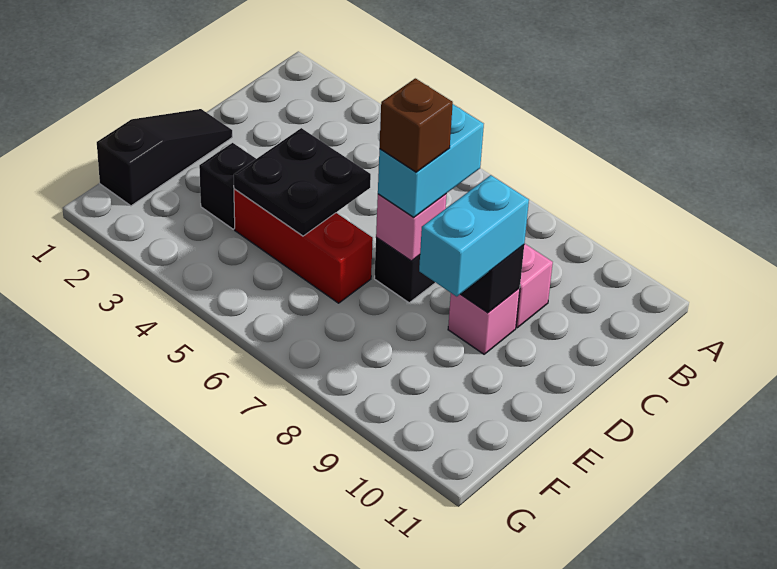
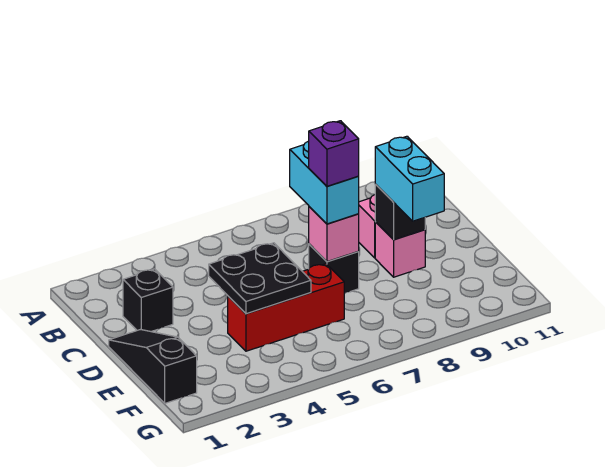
brown 1x1 brick [380,78,453,172] -> purple 1x1 brick [309,121,359,186]
black 1x1 brick [199,143,256,229] -> black 1x1 brick moved to [123,269,173,332]

